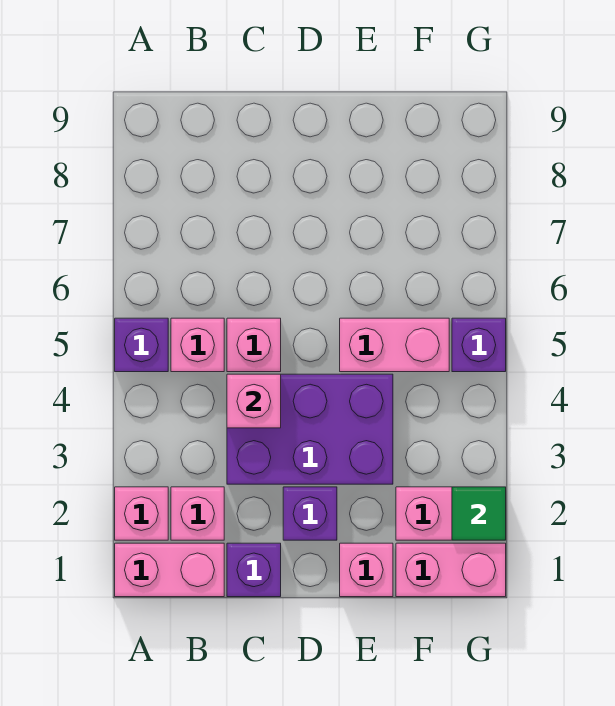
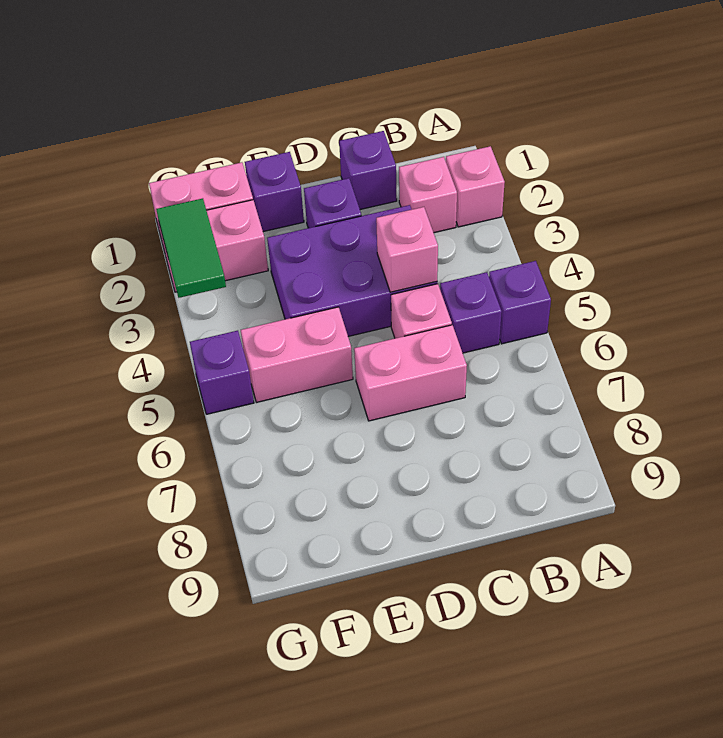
pink 1x2 brick [115,543,224,597] -> pink 1x2 brick moved to [354,325,467,421]
pink 1x1 brick [171,318,224,372] -> purple 1x1 brick [440,272,502,353]
pink 1x1 brick [340,543,393,597] -> purple 1x1 brick [245,152,304,232]
green 1x1 tile [452,487,506,540] -> green 1x2 tile [156,198,226,298]

